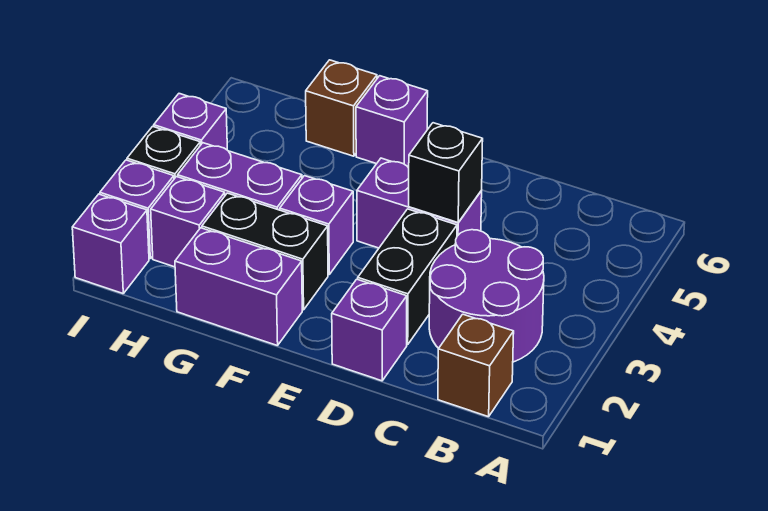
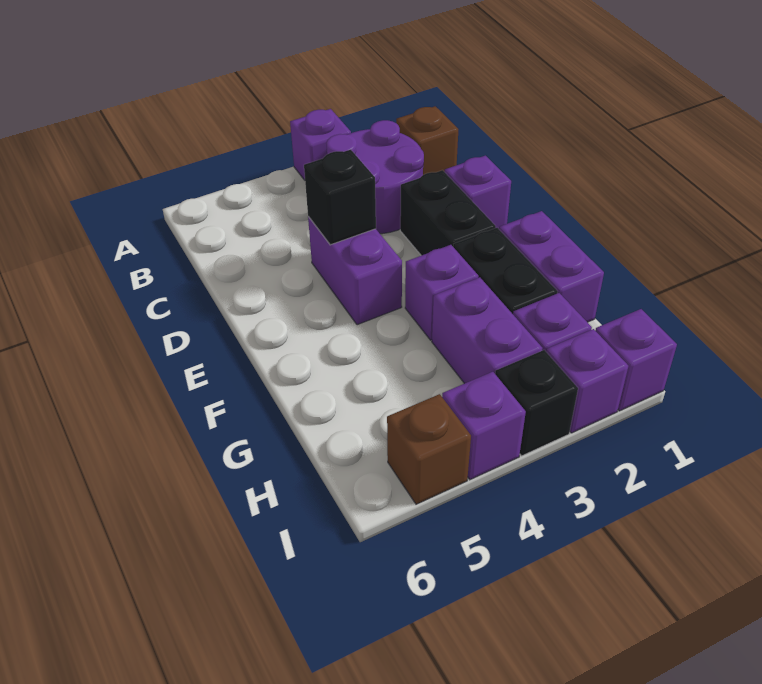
black 1x2 brick [358,209,457,345] -> black 1x2 brick turned to [400,170,496,256]
purple 1x1 brick [356,76,428,167] -> purple 1x1 brick moved to [290,109,351,180]
brown 1x1 brick [306,60,377,156] -> brown 1x1 brick moved to [387,394,471,504]

